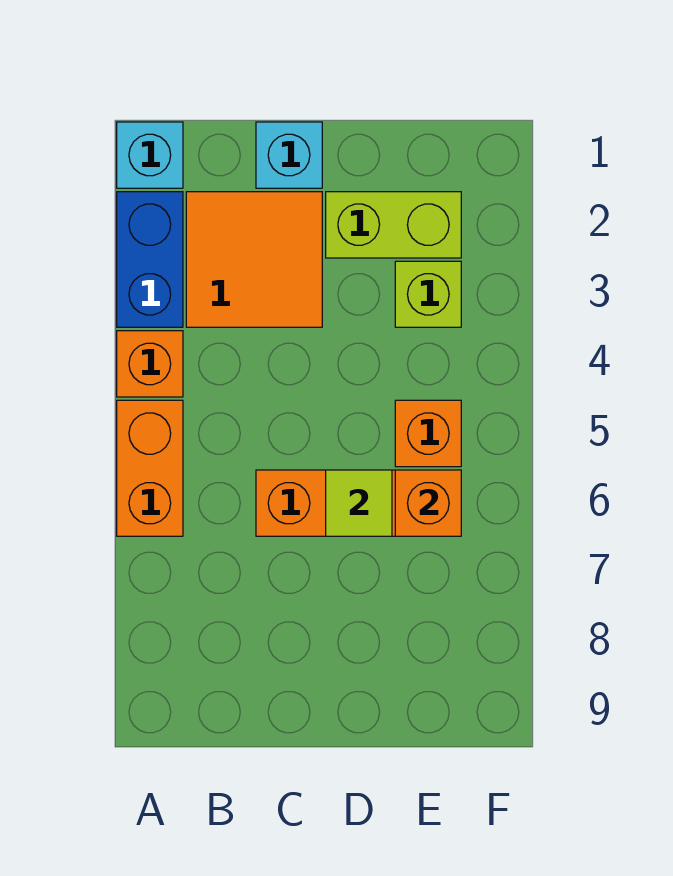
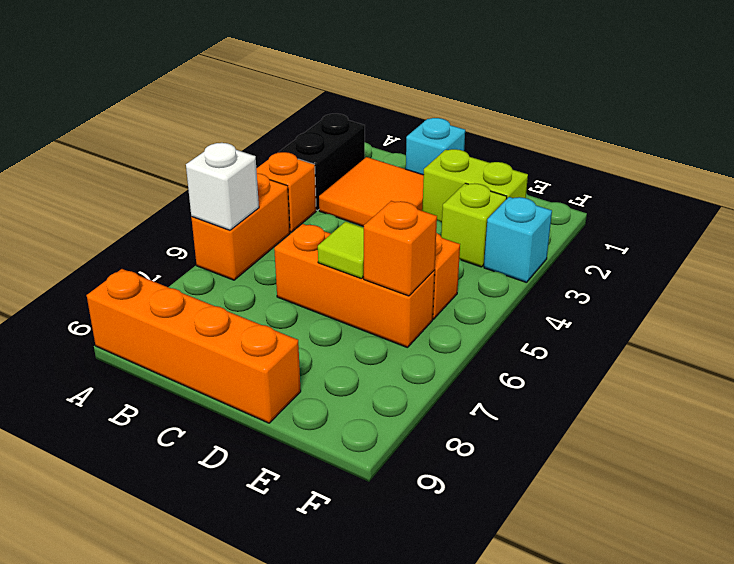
cyan 1x1 brick [117,122,183,188] -> cyan 1x1 brick moved to [484,197,552,283]
blue 1x2 brick [117,192,183,327] -> black 1x2 brick [279,114,365,210]
none -> white 1x1 brick [186,143,259,230]
none -> orange 1x4 brick [87,269,301,423]

